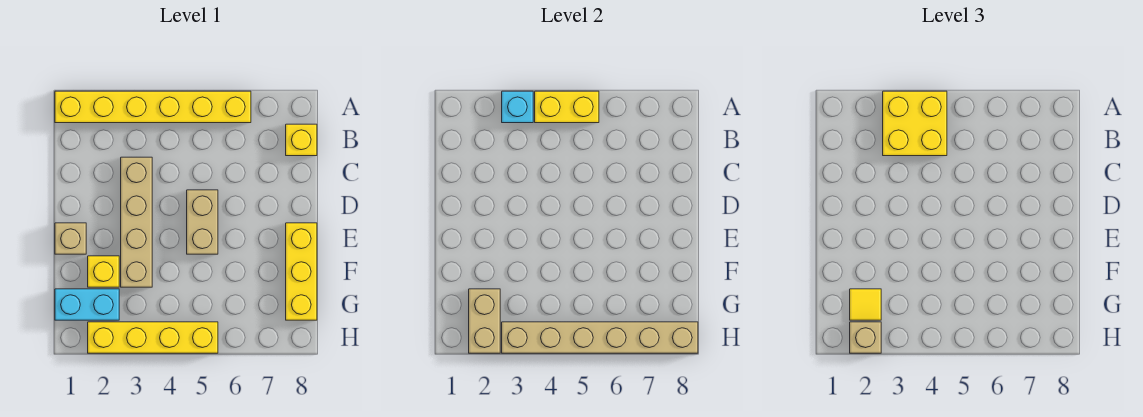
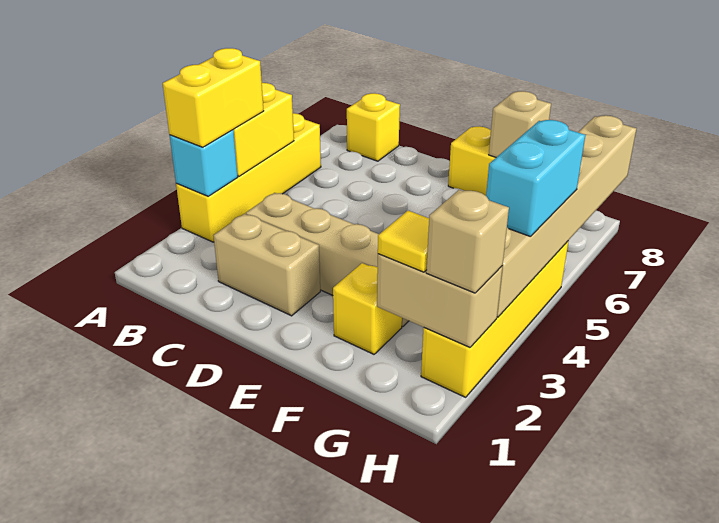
yellow 1x6 brick [55,91,251,123] -> yellow 1x4 brick [176,113,321,242]
yellow 2x2 brick [883,91,947,156] -> yellow 1x2 brick [163,48,263,147]
tan 1x2 brick [187,190,218,254] -> tan 1x2 brick moved to [213,214,320,316]
tan 1x1 brick [55,223,86,254] -> tan 1x1 brick moved to [489,91,551,157]
cyan 1x2 brick [55,289,119,320] -> cyan 1x2 brick moved to [486,120,585,237]

